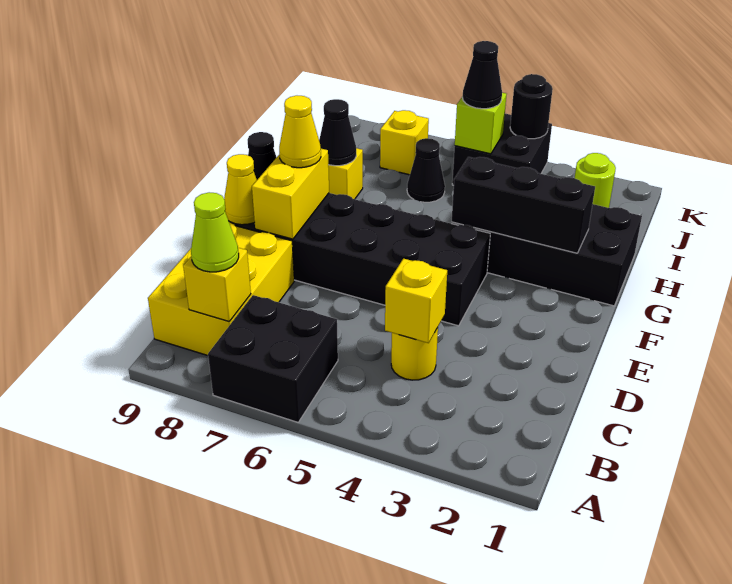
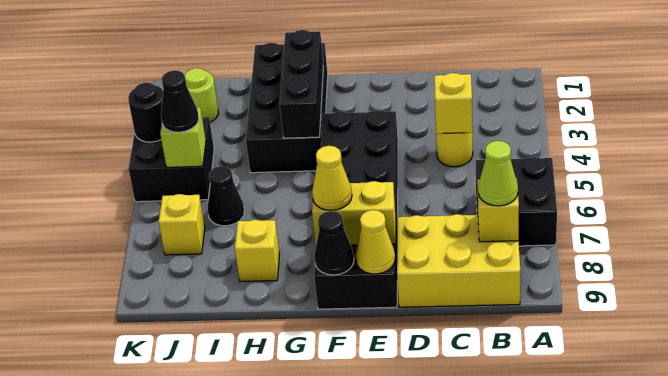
black 1x1 cone [319,99,356,166] -> none

